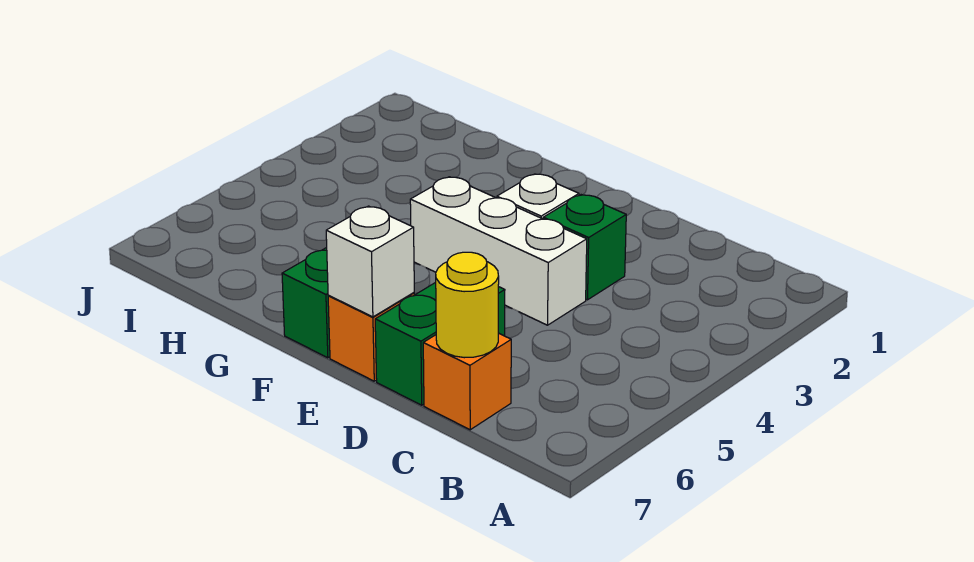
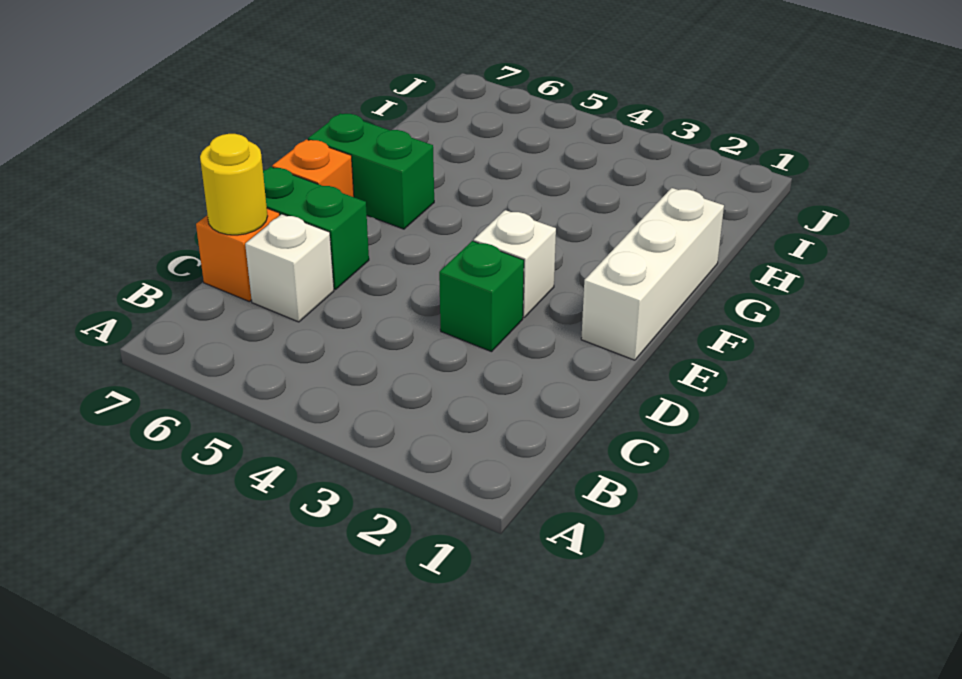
white 1x3 brick [410,177,587,325] -> white 1x3 brick moved to [581,188,724,360]
white 1x1 brick [326,206,414,317] -> white 1x1 brick moved to [245,214,334,322]

